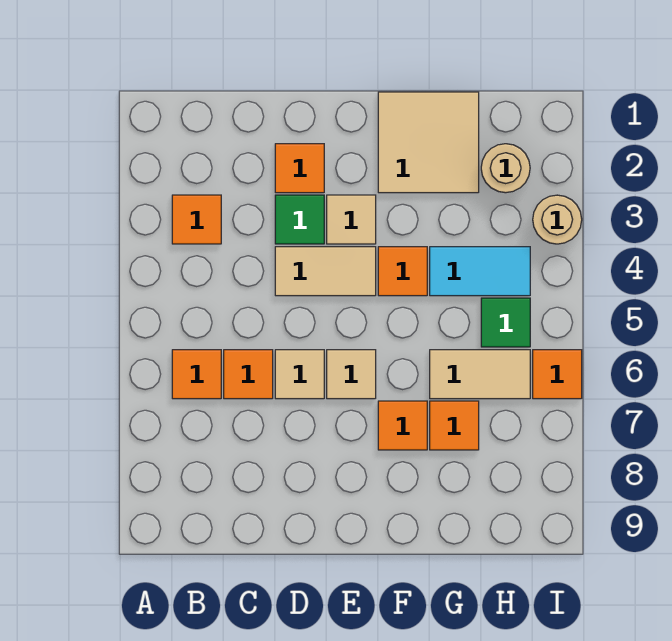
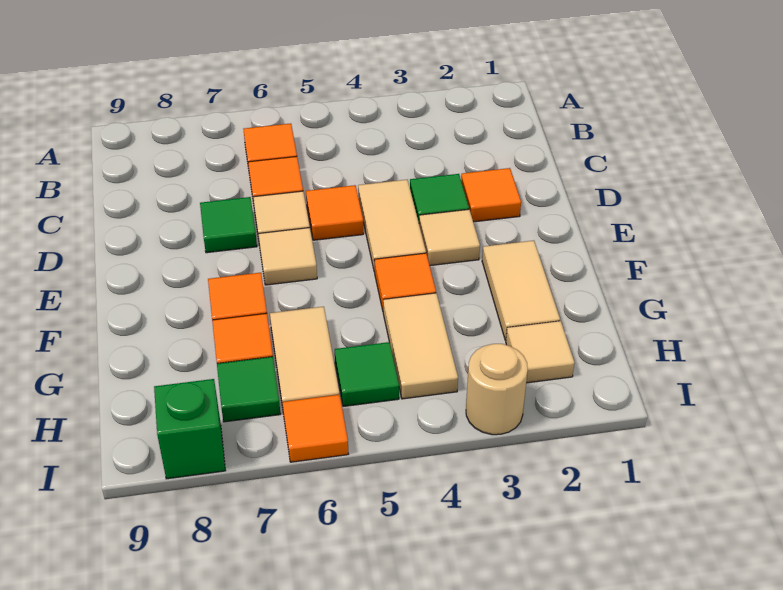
orange 1x1 tile [172,195,221,244] -> orange 1x1 tile moved to [306,185,363,240]
none -> green 1x1 tile [200,197,257,253]
tan 2x2 tile [378,92,479,193] -> tan 1x2 tile [482,241,560,340]
cyan 1x2 tile [430,247,530,296] -> tan 1x2 tile [383,293,458,399]
tan 1x1 round brick [481,144,530,193] -> tan 1x1 tile [506,321,575,383]
none -> green 1x1 tile [217,357,280,422]
none -> green 1x1 brick [154,379,225,479]

